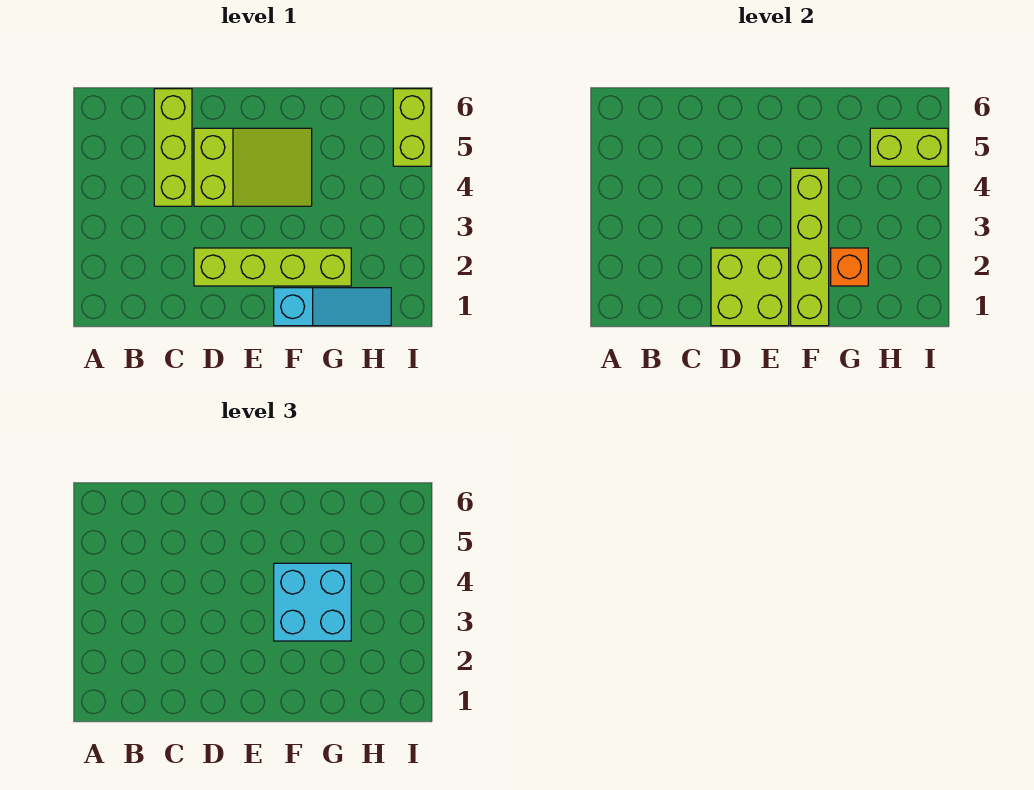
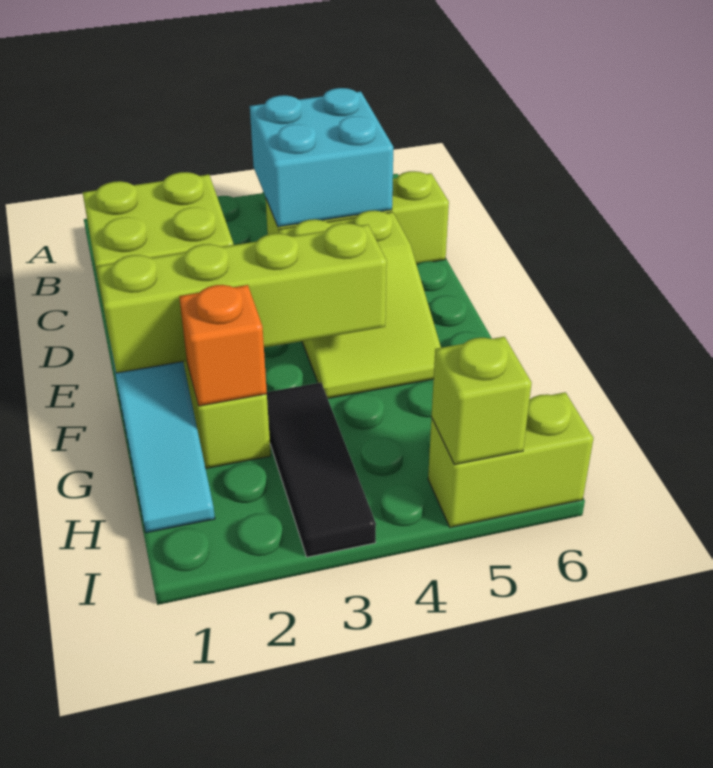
cyan 2x2 brick [274,563,351,641] -> cyan 2x2 brick moved to [250,88,393,227]
none -> black 1x3 tile [267,383,376,557]
lime 1x2 brick [870,128,948,166] -> lime 1x1 brick [432,337,532,465]

